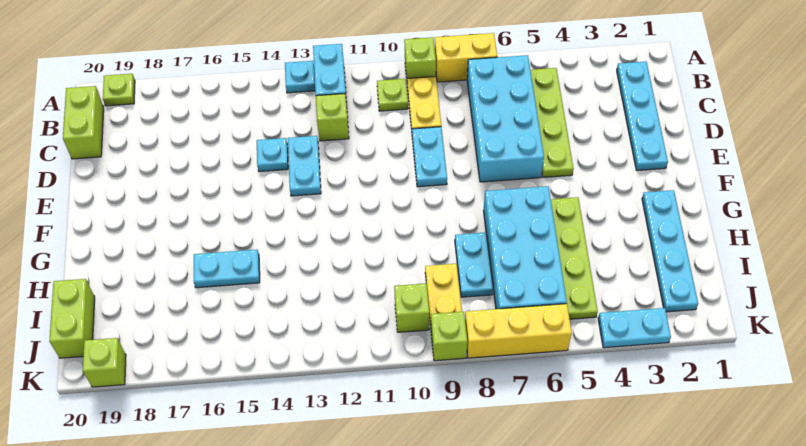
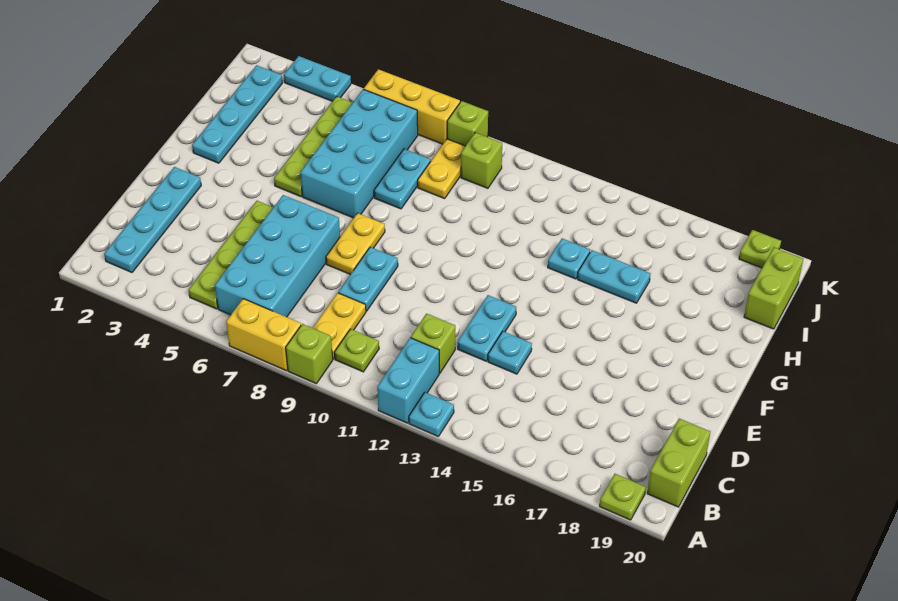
none -> yellow 1x2 plate [326,213,385,274]
none -> cyan 1x1 plate [548,238,590,279]
lime 1x1 brick [83,338,126,387] -> lime 1x1 plate [739,230,781,268]

